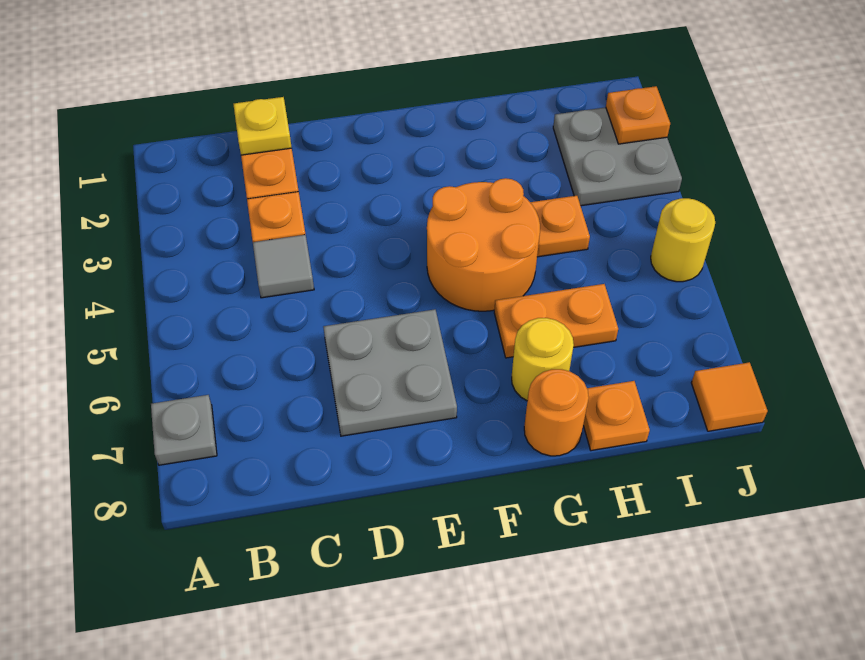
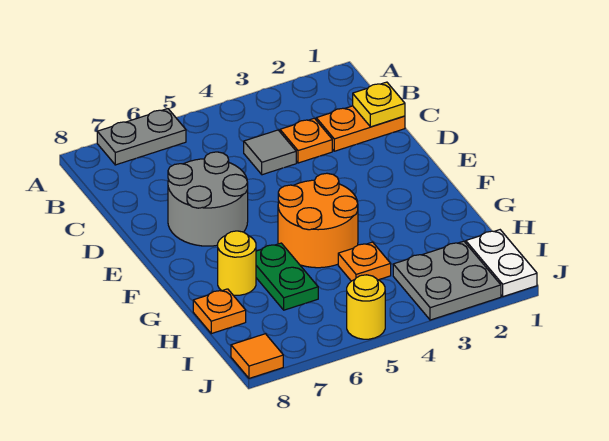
grey 1x1 plate [151,395,217,465] -> grey 1x2 plate [97,109,186,165]
grey 2x2 plate [323,309,457,436] -> grey 2x2 round brick [168,152,248,246]
orange 1x2 plate [494,284,618,358] -> green 1x2 plate [256,243,318,310]
orange 1x1 round brick [524,369,589,456] -> none
none -> white 1x2 plate [466,230,537,297]
orange 1x1 plate [606,86,670,144] -> none

